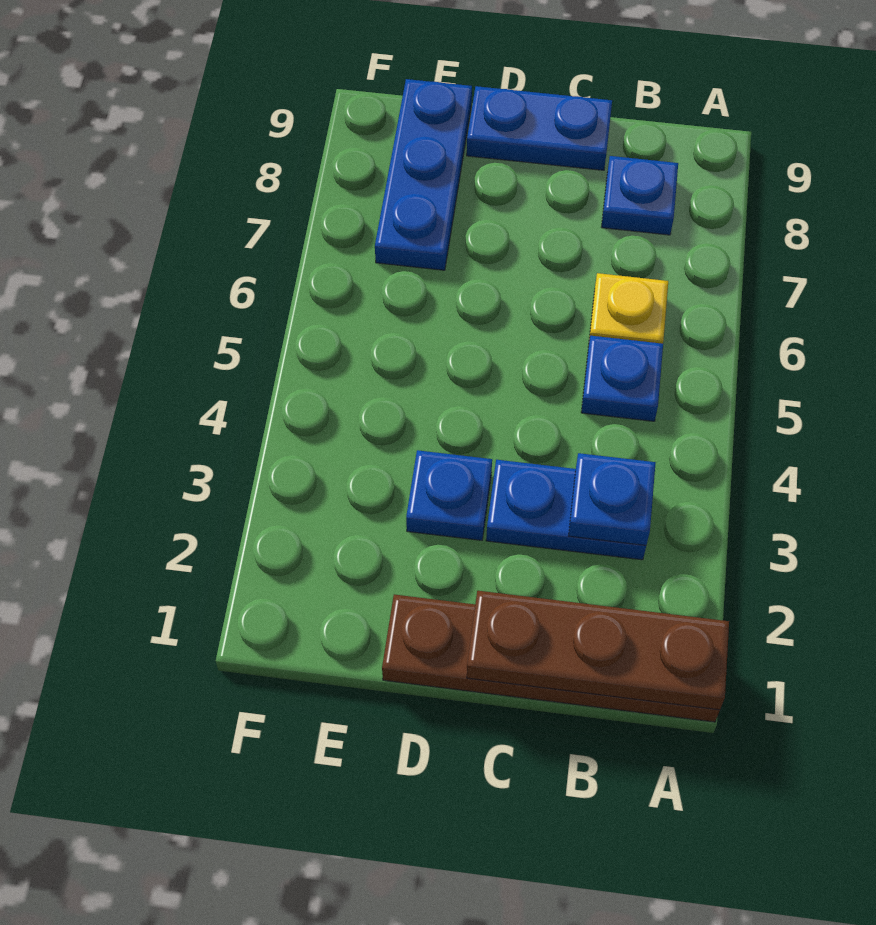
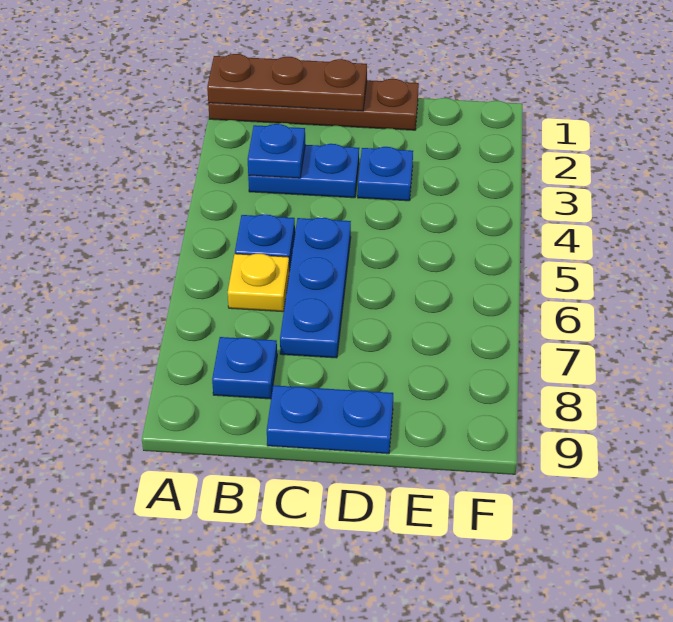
blue 1x3 plate [375,79,472,270] -> blue 1x3 plate moved to [280,217,351,358]

